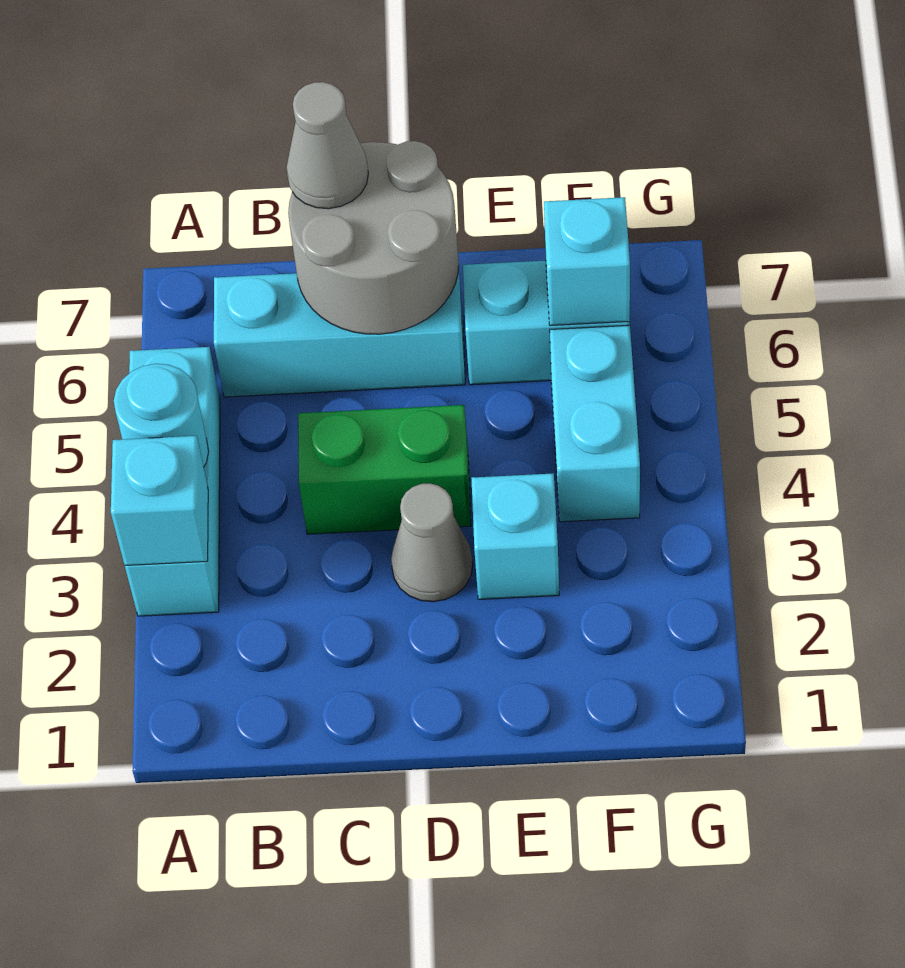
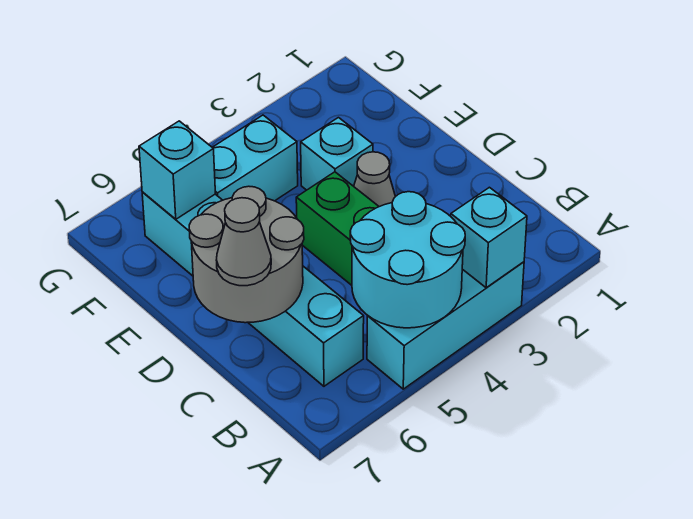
cyan 1x1 round brick [114,364,209,467] -> cyan 2x2 round brick [350,192,465,328]

